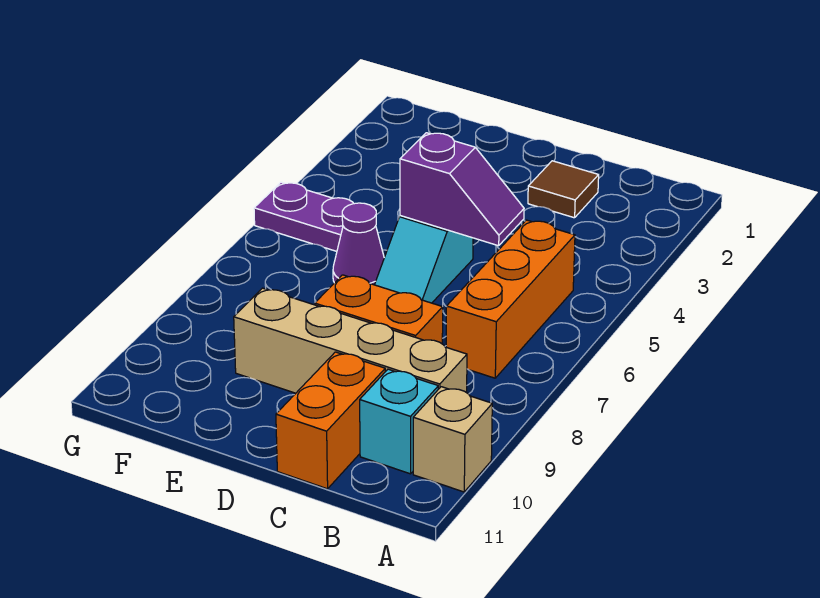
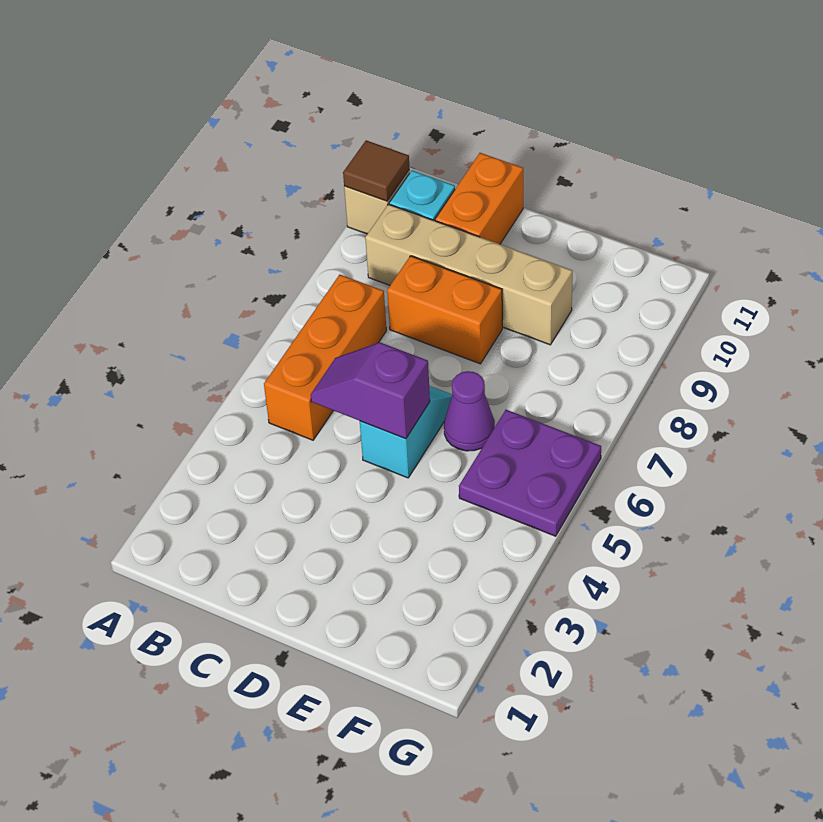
brown 1x1 tile [528,161,599,218] -> brown 1x1 tile moved to [343,140,410,201]
purple 1x2 plate [254,182,354,251] -> purple 2x2 plate [459,410,601,536]

